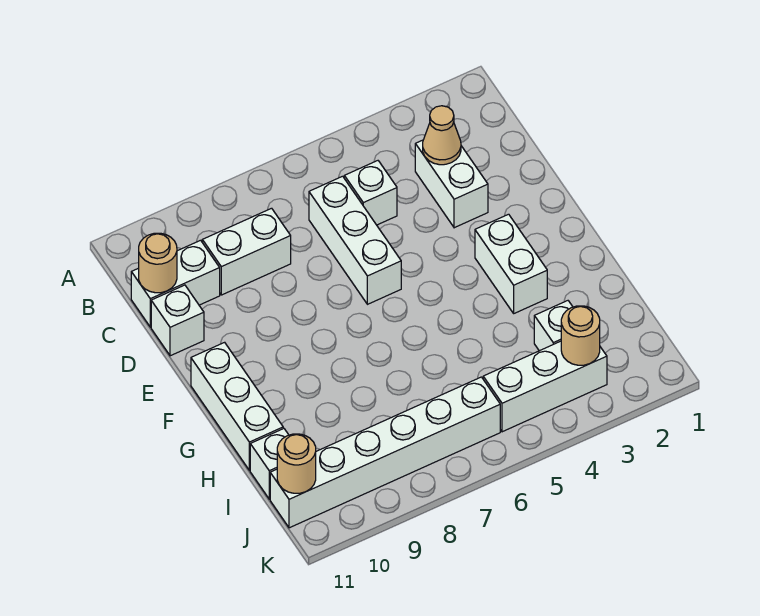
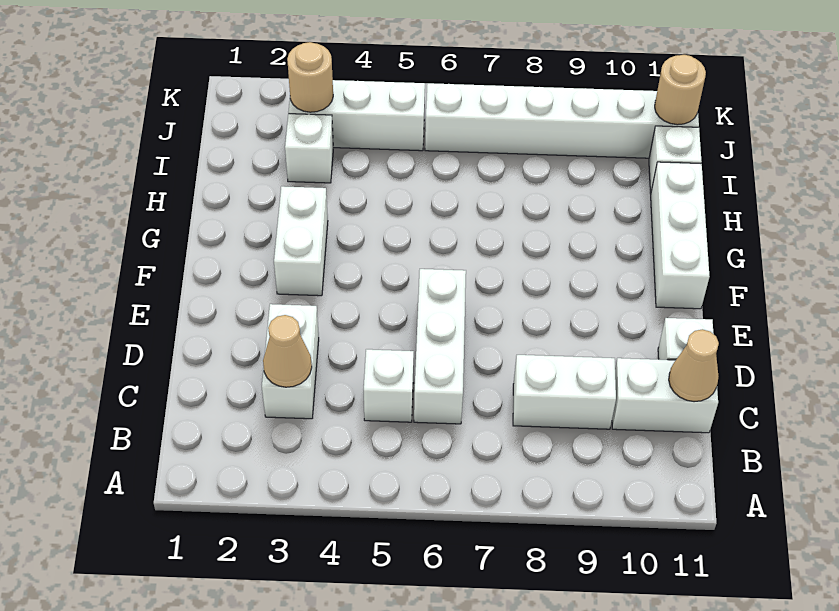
tan 1x1 round brick [139,233,177,293] -> tan 1x1 cone [669,329,719,402]

